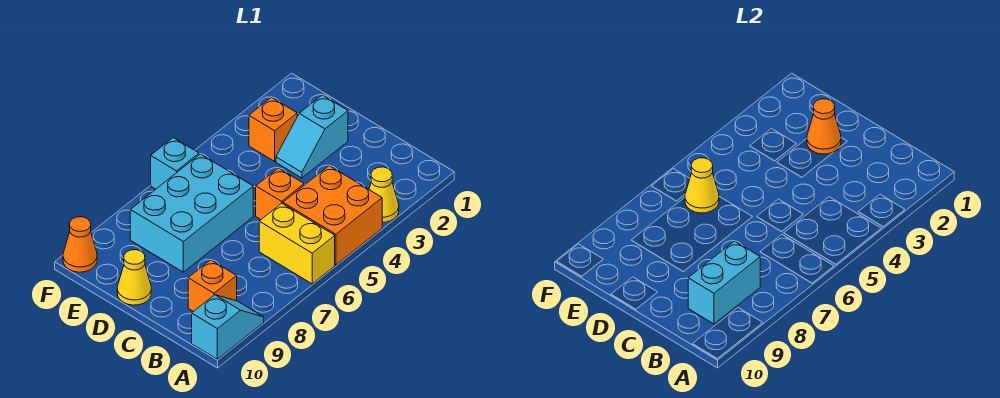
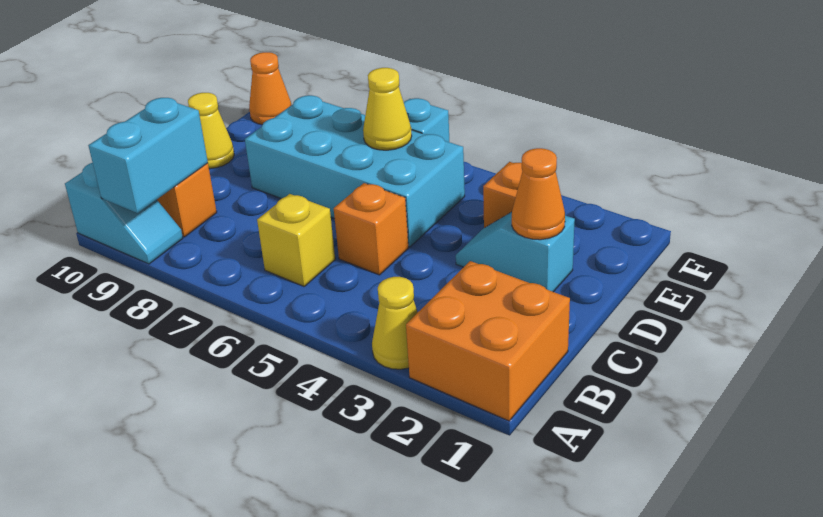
orange 2x2 brick [283,166,382,265] -> orange 2x2 brick moved to [406,261,570,421]
yellow 1x2 brick [259,203,335,284] -> yellow 1x1 brick [257,194,335,286]
cyan 1x2 brick [688,241,760,324] -> cyan 1x2 brick turned to [88,98,208,213]
cyan 2x3 brick [130,154,253,272] -> cyan 2x4 brick [245,95,465,247]

